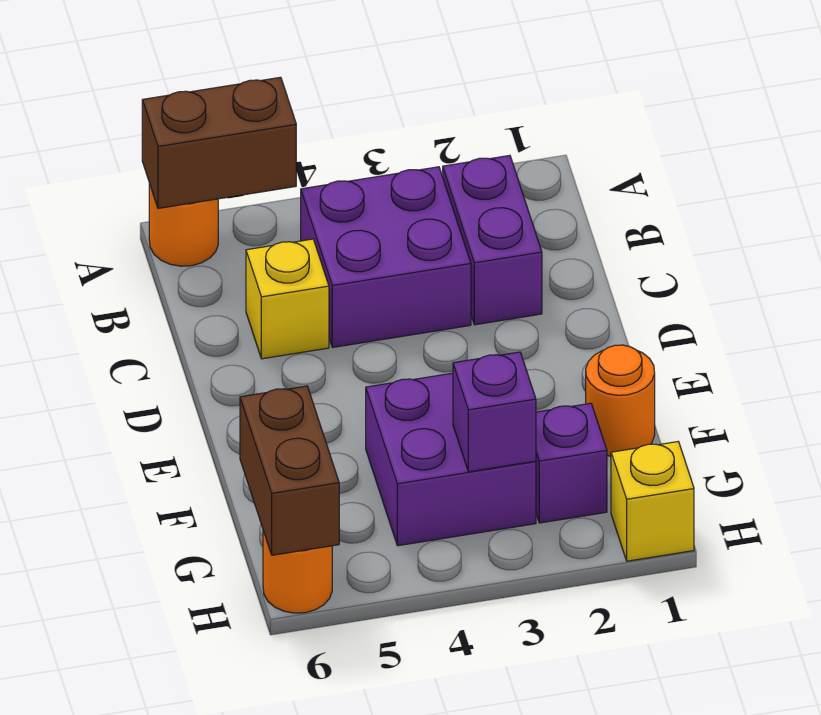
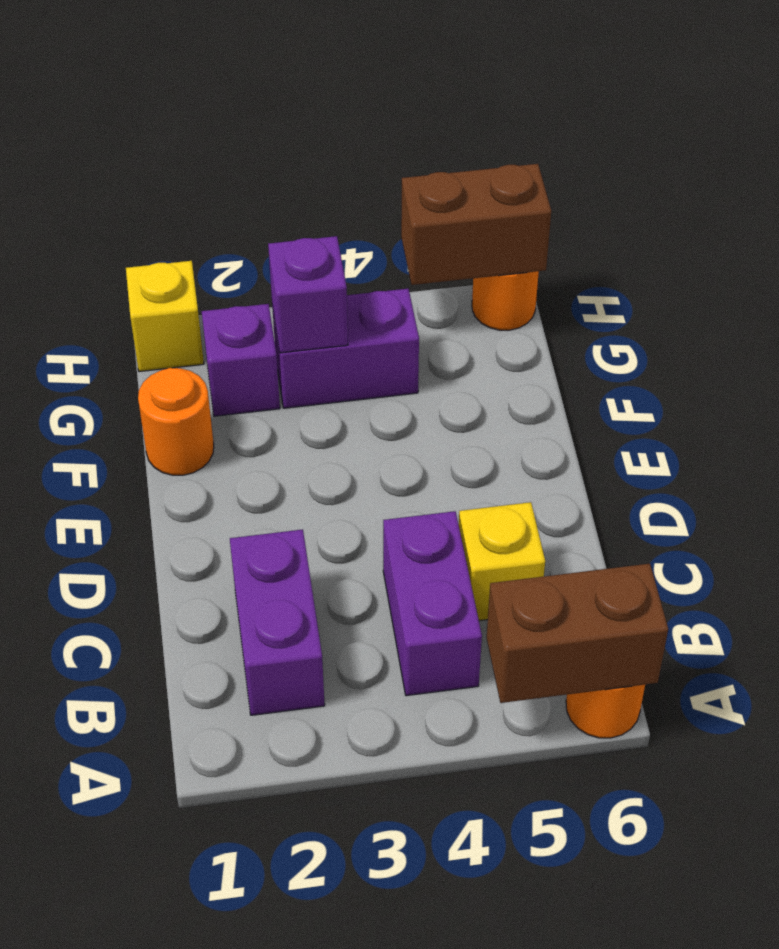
purple 2x2 brick [301,167,471,347] -> purple 1x2 brick [383,511,482,696]
purple 2x2 brick [366,373,536,546] -> purple 1x2 brick [272,289,419,408]
brown 1x2 brick [240,386,339,555] -> brown 1x2 brick turned to [401,164,551,285]

